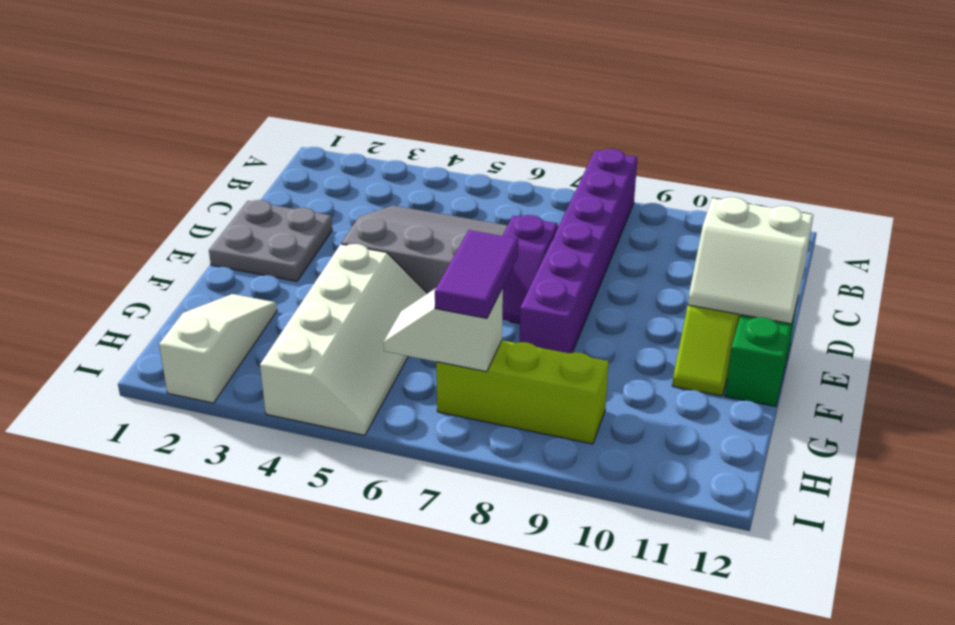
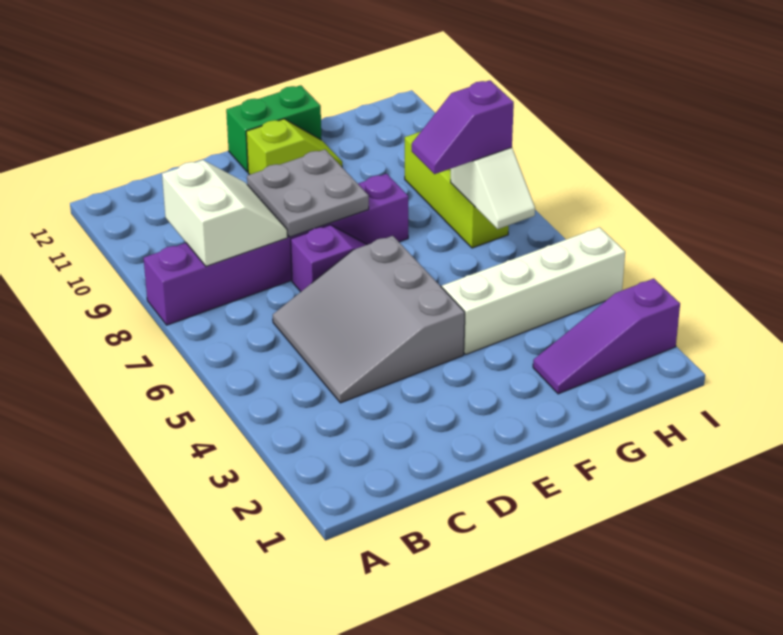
grey 2x2 plate [209,200,332,281] -> grey 2x2 plate moved to [247,150,369,237]
white 2x2 slope [688,197,813,324] -> white 2x2 slope moved to [162,160,288,266]
white 1x3 slope [159,294,277,403] -> purple 1x3 slope [533,279,680,394]
purple 1x2 tile [435,230,519,318] -> purple 1x2 slope [412,80,514,174]

